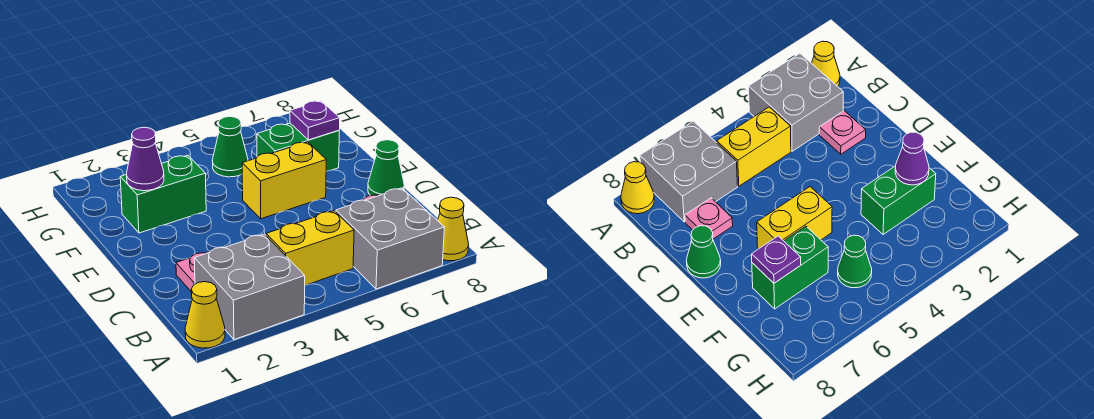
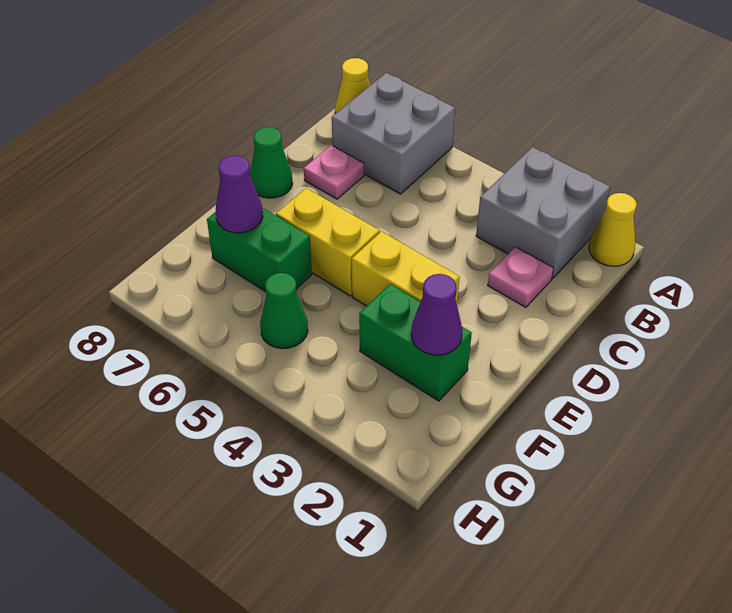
yellow 1x2 brick [266,211,354,285] -> yellow 1x2 brick moved to [352,231,460,306]
purple 1x1 plate [290,101,340,140] -> purple 1x1 cone [216,155,263,233]

